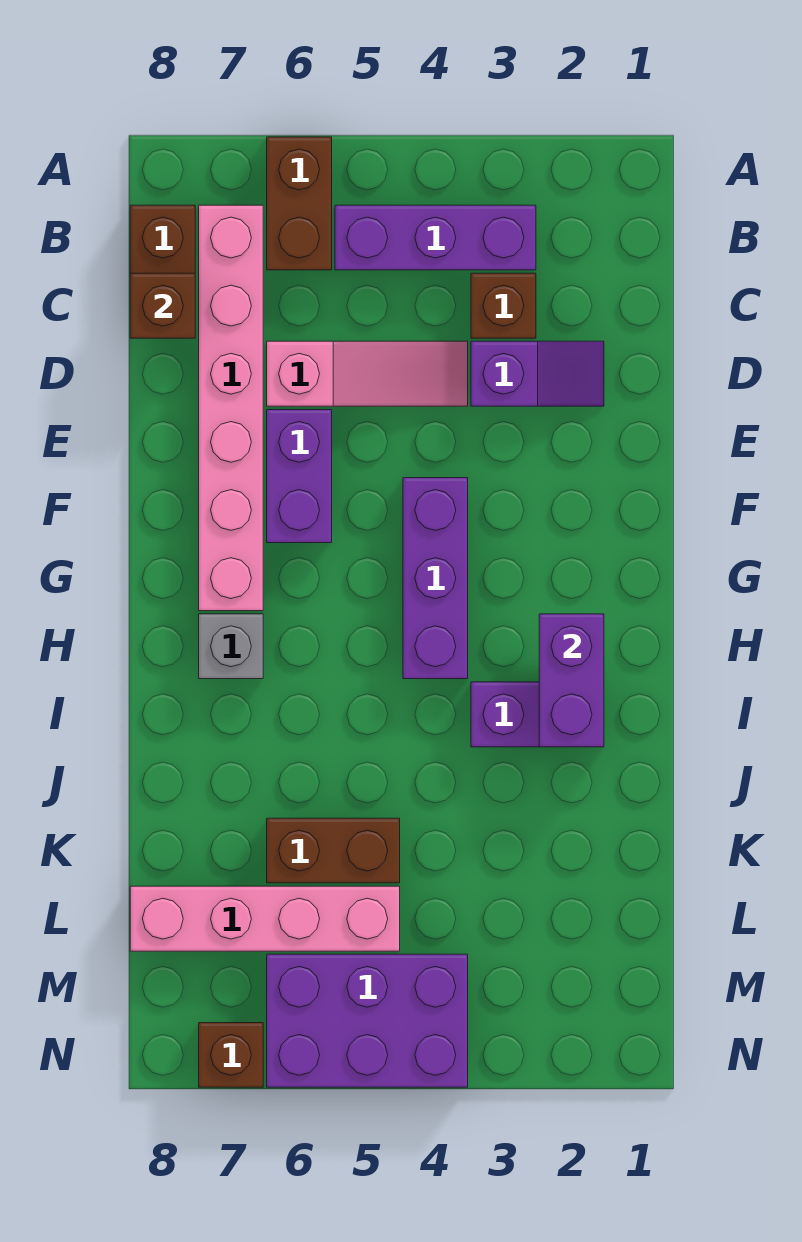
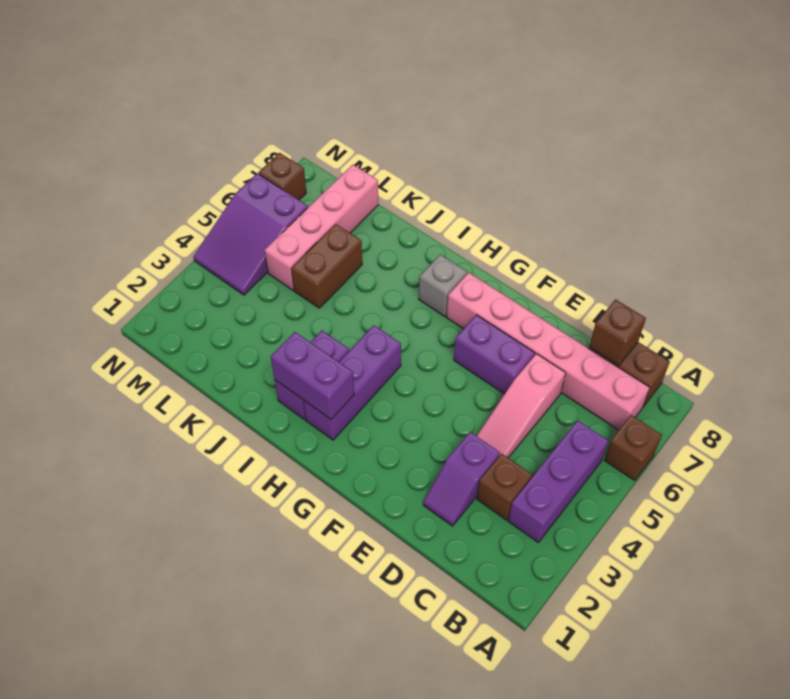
brown 1x2 brick [267,137,332,270] -> brown 1x1 brick [604,415,662,481]
purple 1x3 brick [403,478,468,679] -> purple 1x3 brick turned to [303,325,401,440]
purple 2x3 brick [267,954,468,1087] -> purple 2x3 slope [193,173,308,295]

